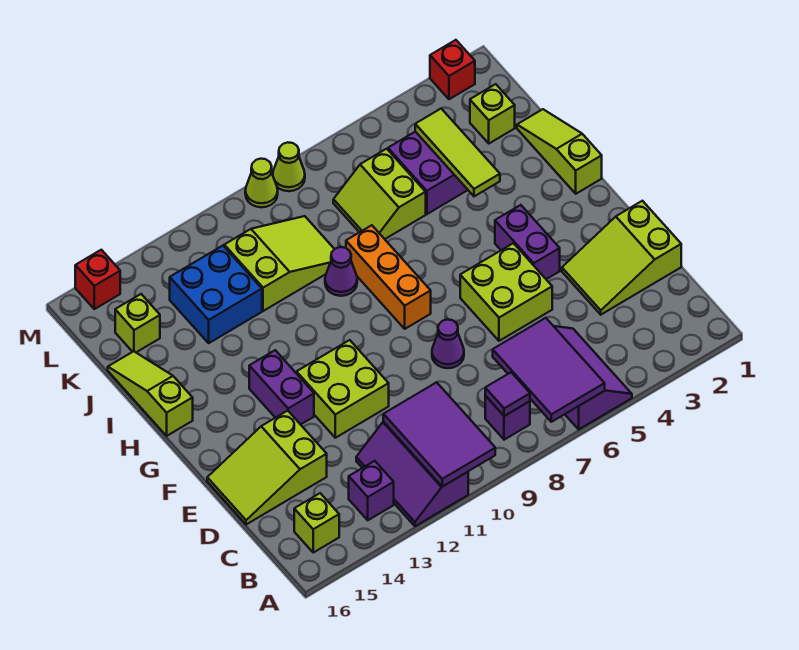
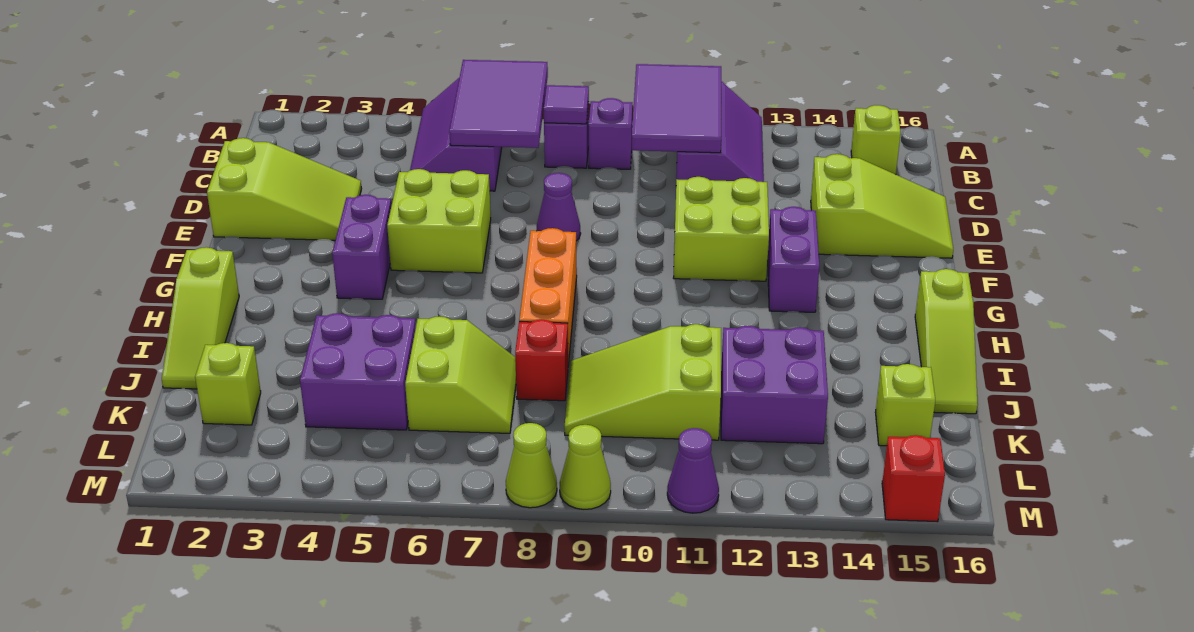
purple 1x1 brick [349,461,394,520] -> purple 1x1 brick moved to [589,98,632,169]
lime 1x3 tile [415,109,500,196] -> none
purple 1x1 cone [325,247,357,296] -> purple 1x1 cone moved to [667,428,719,513]
blue 2x2 brick [170,246,262,343] -> purple 2x2 brick [721,326,828,444]
red 1x1 brick [430,40,475,99] -> red 1x1 brick moved to [515,320,568,401]

